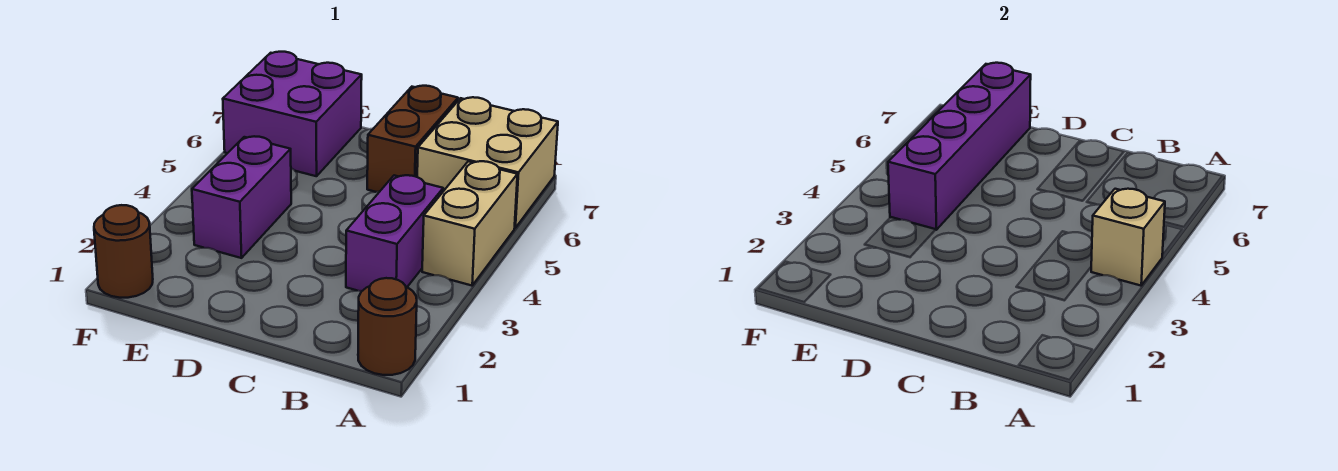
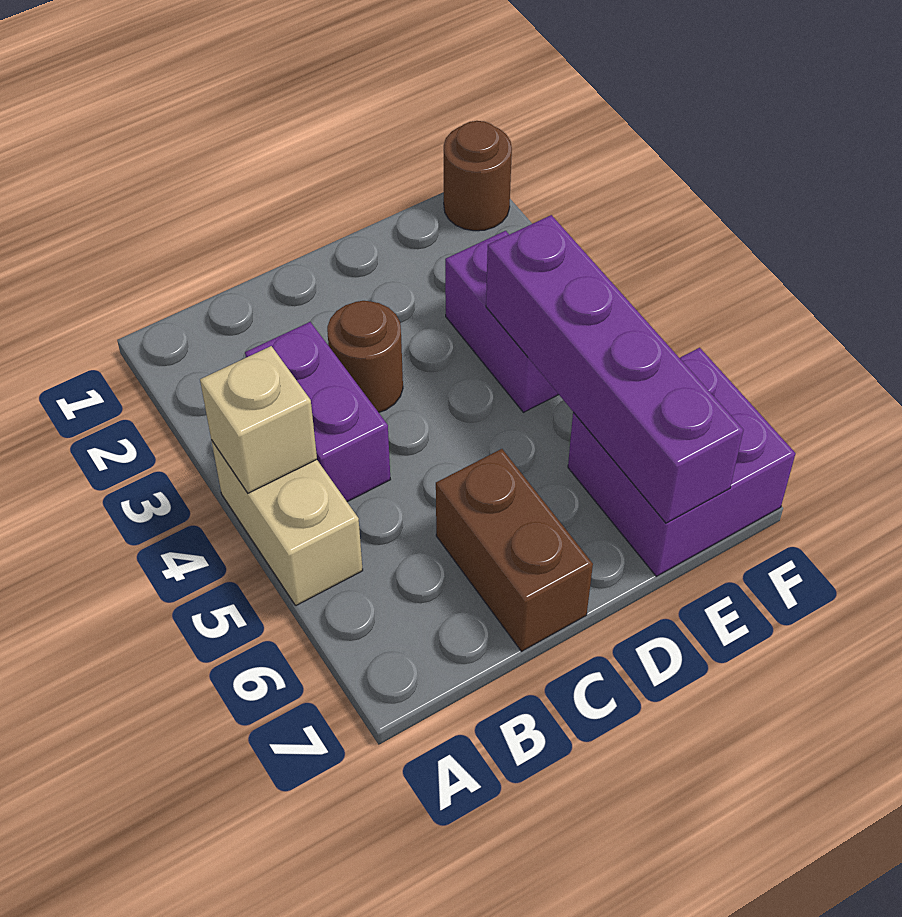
brown 1x1 round brick [358,278,417,375] -> brown 1x1 round brick moved to [327,301,403,412]
tan 2x2 brick [417,97,558,228] -> none

